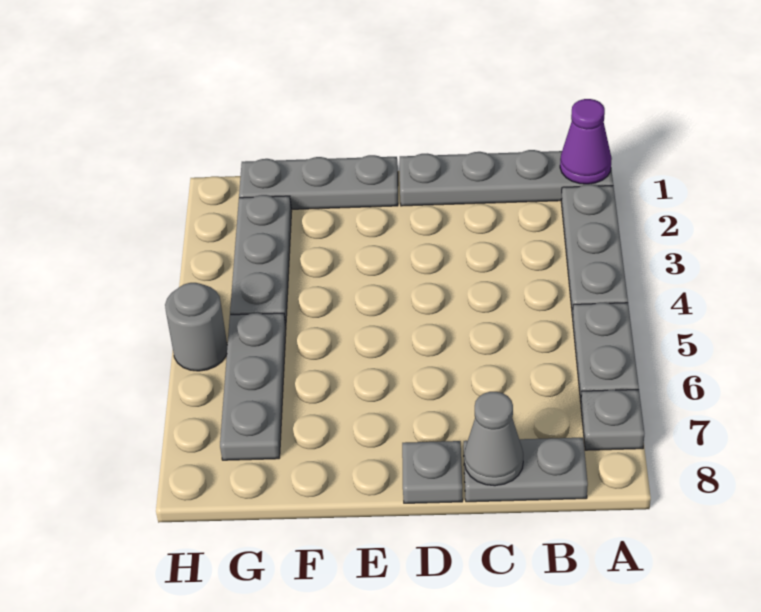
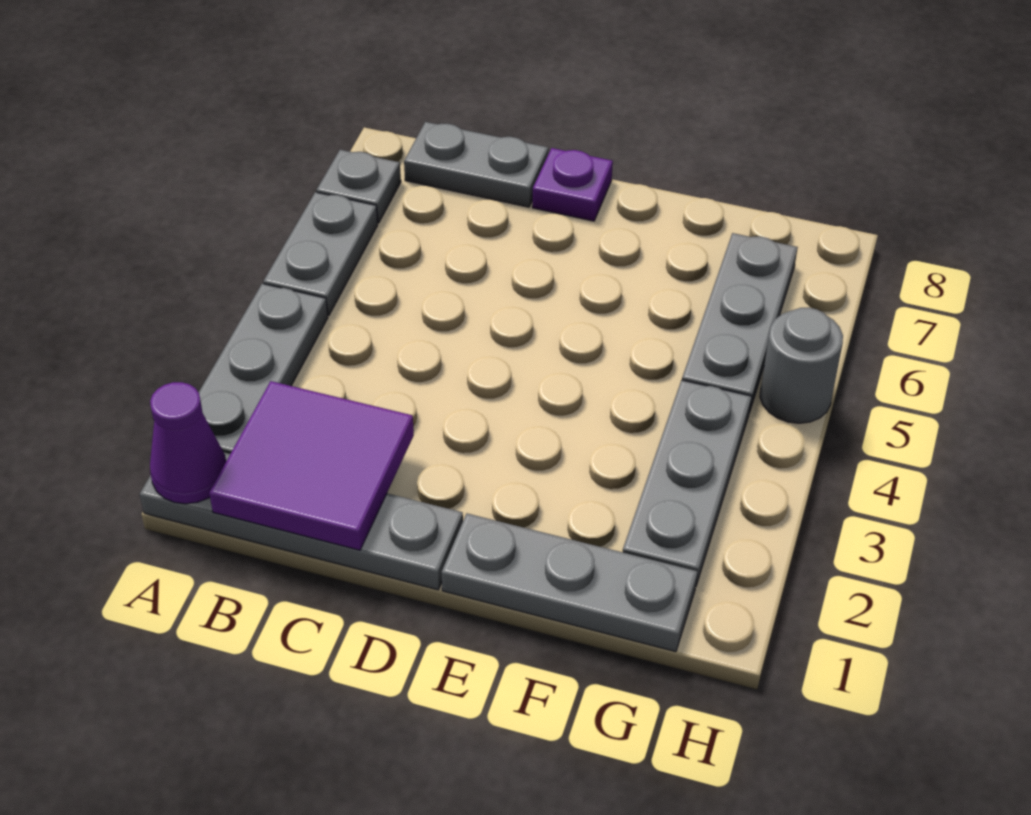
none -> purple 2x2 tile [209,381,414,550]
grey 1x1 cone [464,392,523,486] -> none
grey 1x1 plate [402,441,463,503] -> purple 1x1 plate [532,148,613,221]

